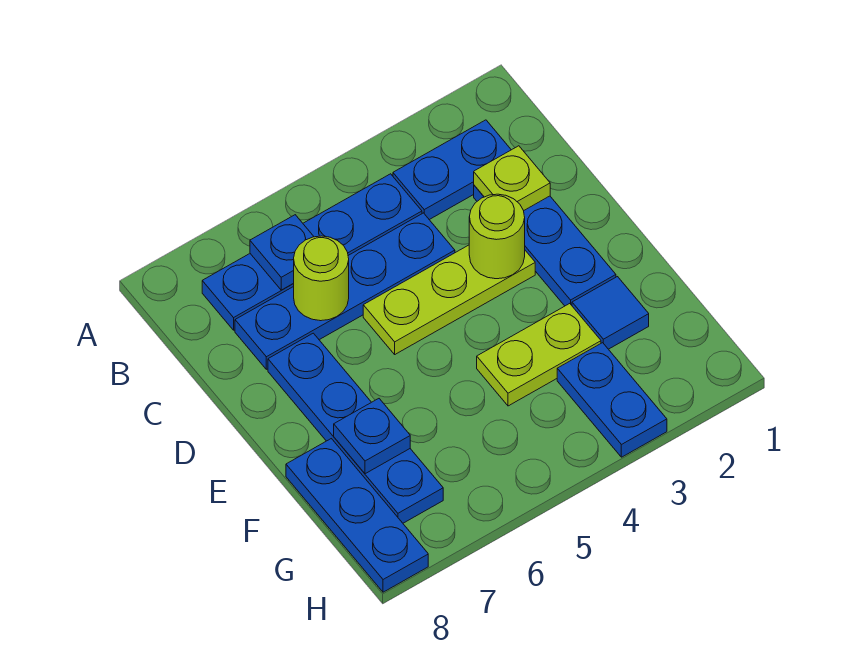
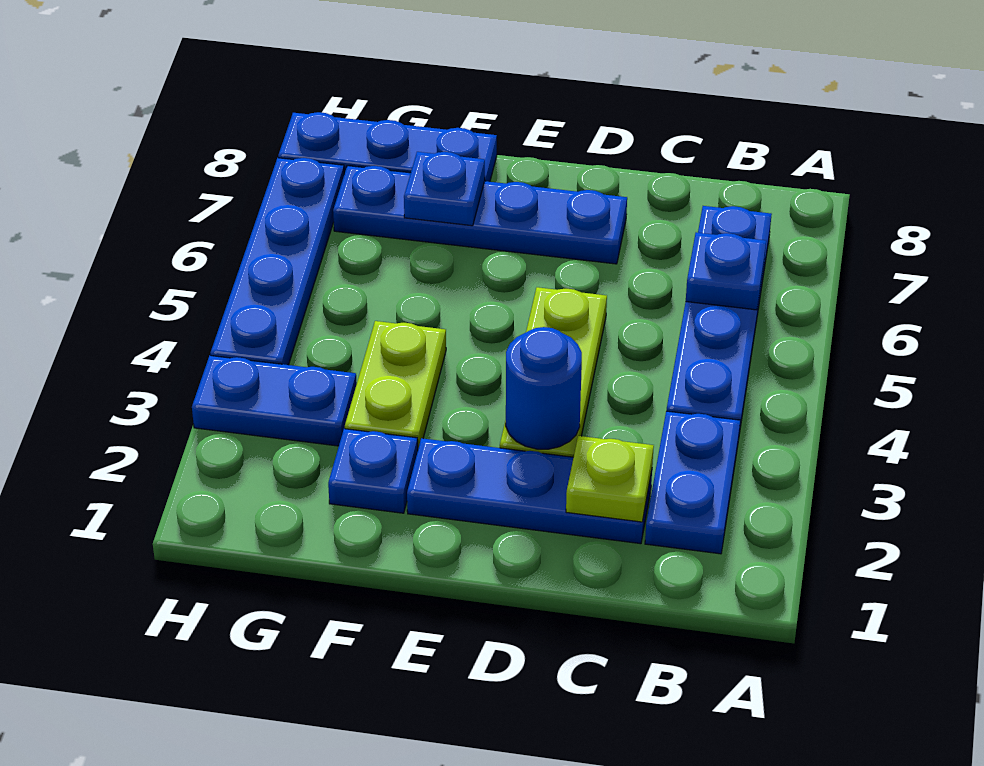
blue 1x4 plate [235,213,455,369] -> blue 1x4 plate moved to [210,158,344,365]
lime 1x1 round brick [293,236,349,321] -> none
lime 1x1 round brick [469,194,525,279] -> blue 1x1 round brick [506,327,582,449]
blue 1x1 tile [572,277,649,349] -> blue 1x1 plate [328,429,418,513]

